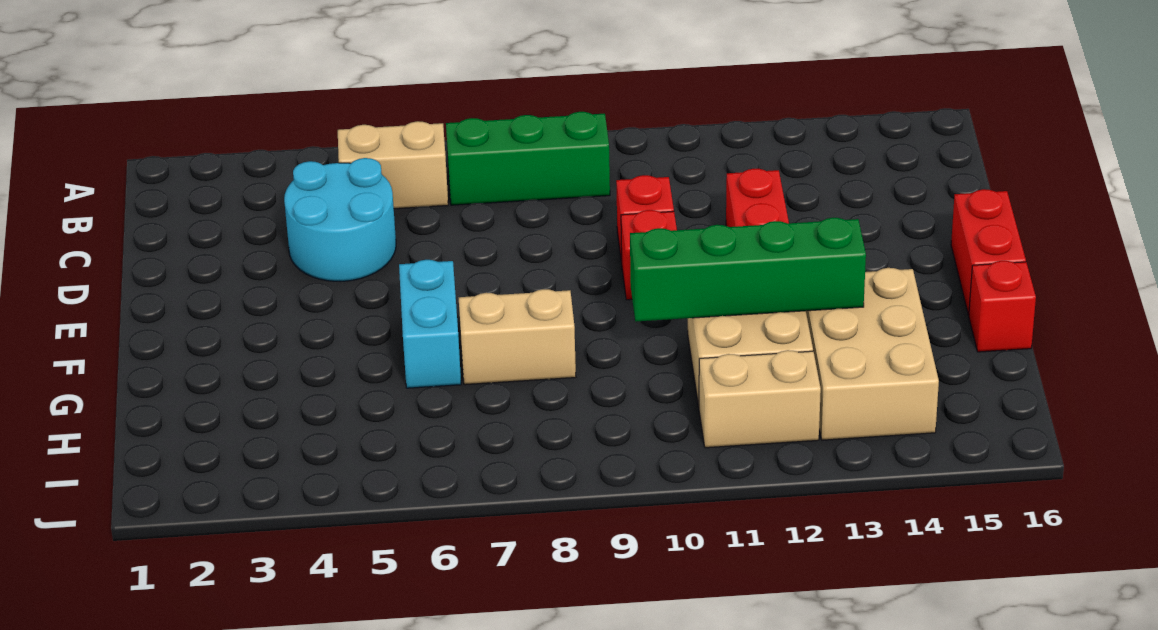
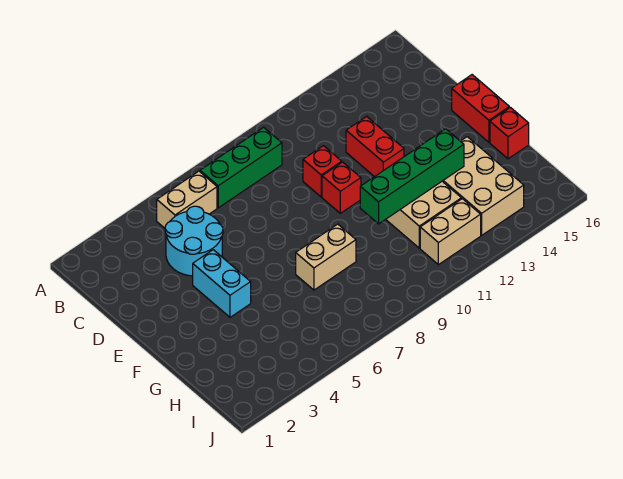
cyan 1x2 brick [399,260,461,388] -> cyan 1x2 brick moved to [193,250,251,317]

